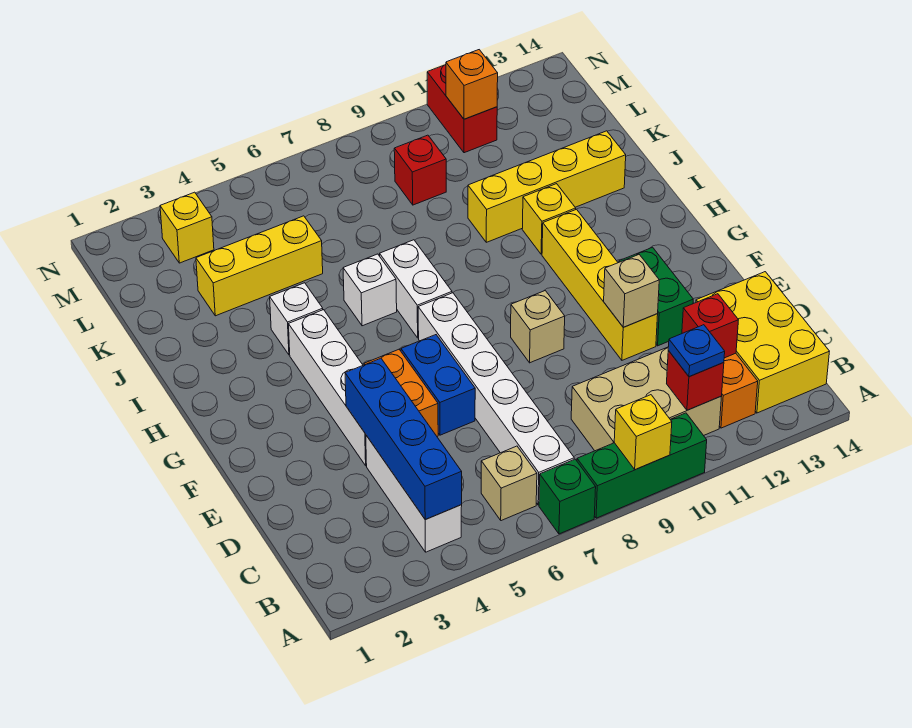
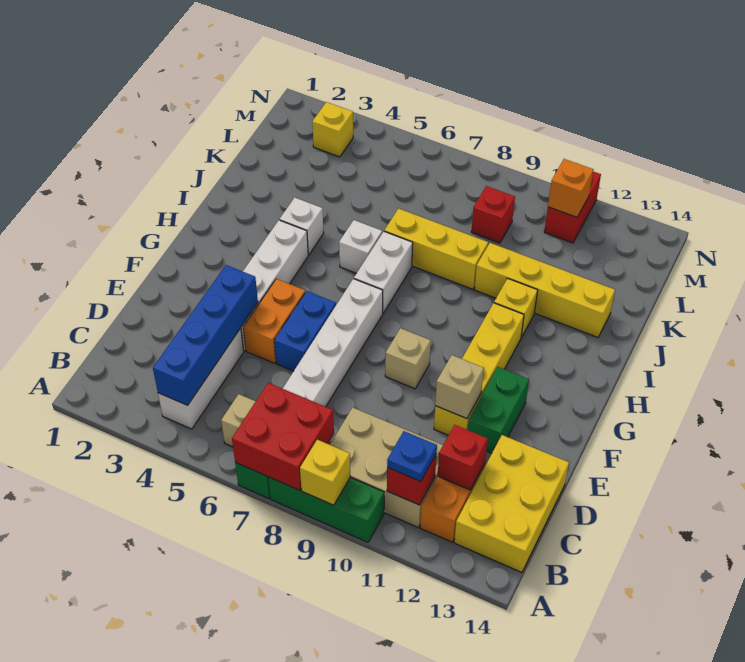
none -> red 2x2 brick [232,383,334,491]
yellow 1x3 brick [196,216,323,316] -> yellow 1x3 brick moved to [384,208,488,289]

